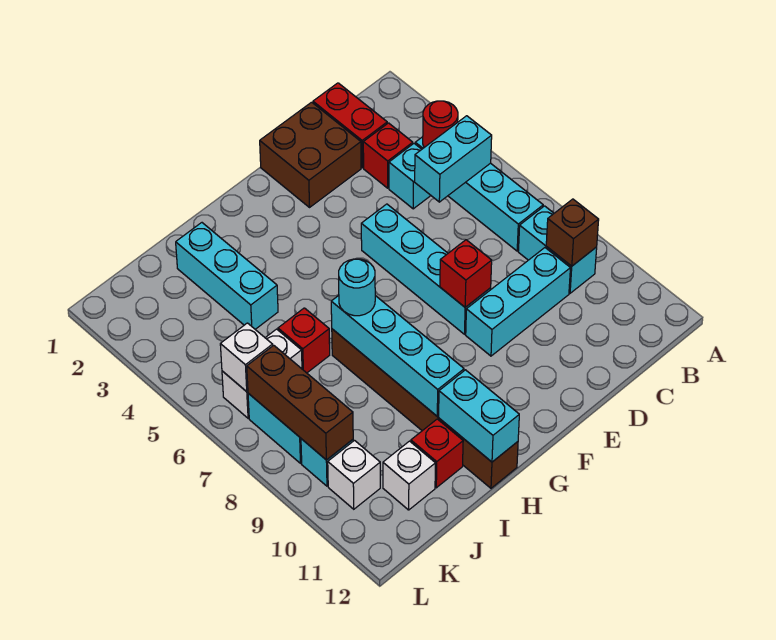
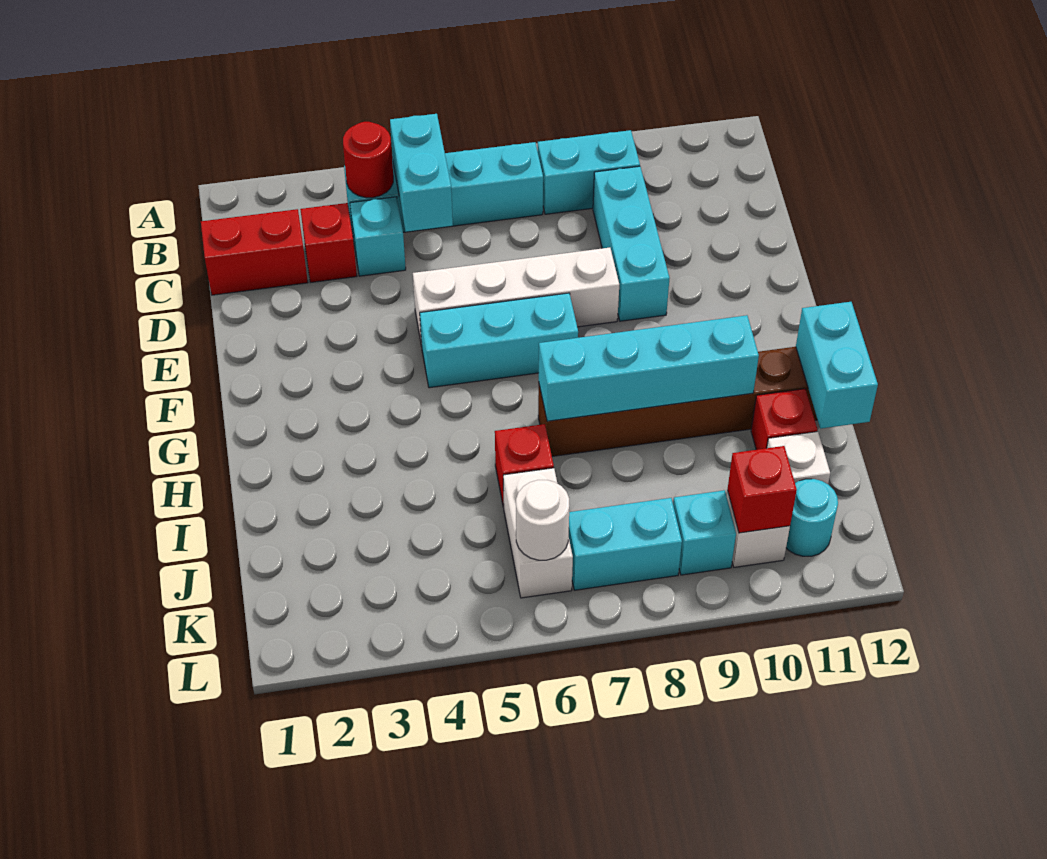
brown 1x1 brick [546,199,599,266] -> none
brown 2x2 brick [260,102,361,207] -> none
cyan 1x4 brick [361,204,491,334] -> white 1x4 brick [413,248,619,345]
red 1x1 brick [440,240,492,307] -> red 1x1 brick moved to [727,446,797,533]
cyan 1x1 round brick [339,259,375,316] -> cyan 1x1 round brick moved to [786,479,838,556]
cyan 1x2 brick [439,370,519,462] -> cyan 1x2 brick turned to [796,302,878,429]
cyan 1x3 brick [176,223,278,329] -> cyan 1x3 brick moved to [420,293,578,388]
white 1x1 brick [220,323,273,392] -> white 1x1 round brick [516,480,569,560]
brown 1x3 brick [247,345,353,460] -> none

